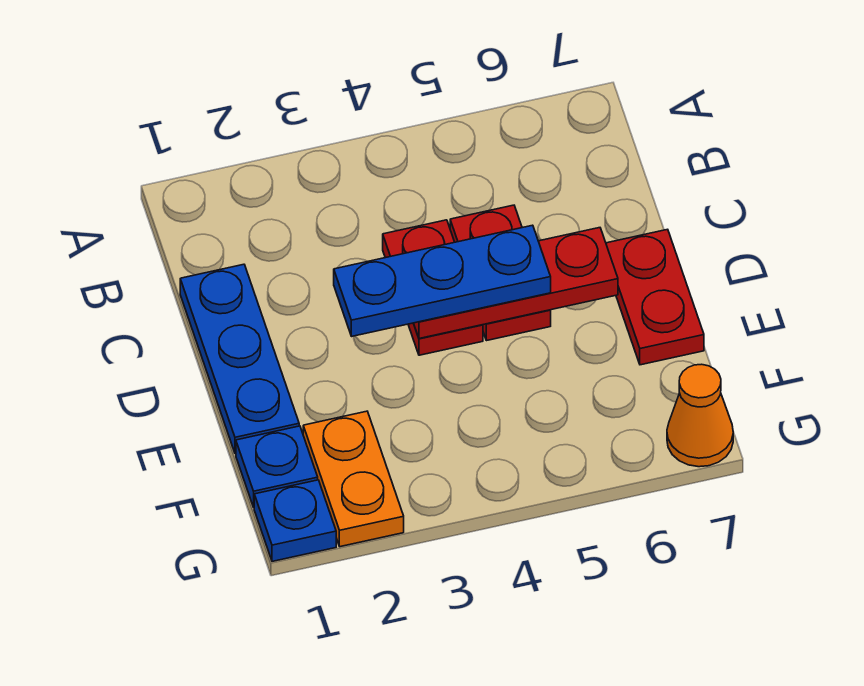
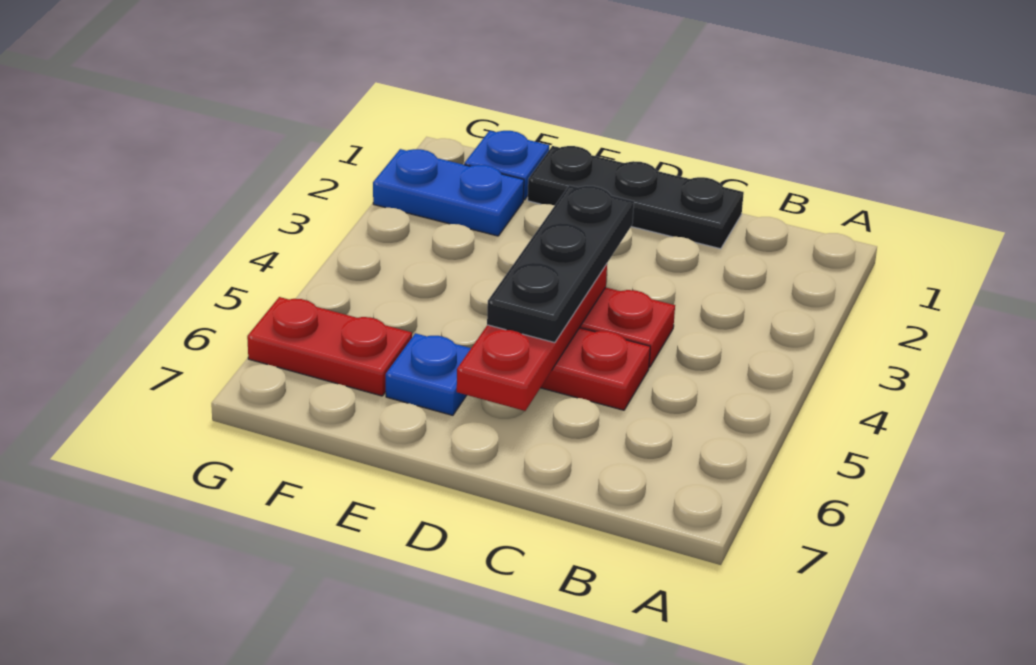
blue 1x3 plate [180,264,299,454] -> black 1x3 plate [528,146,744,249]
blue 1x3 plate [334,225,551,336] -> black 1x3 plate [487,185,634,343]
red 1x2 plate [606,229,704,365] -> red 1x2 plate moved to [247,297,412,396]
orange 1x2 plate [303,411,404,547] -> blue 1x2 plate [373,149,524,236]
blue 1x1 plate [254,480,336,561] -> blue 1x1 plate moved to [386,333,471,415]
orange 1x1 cone [667,364,733,467] -> none

